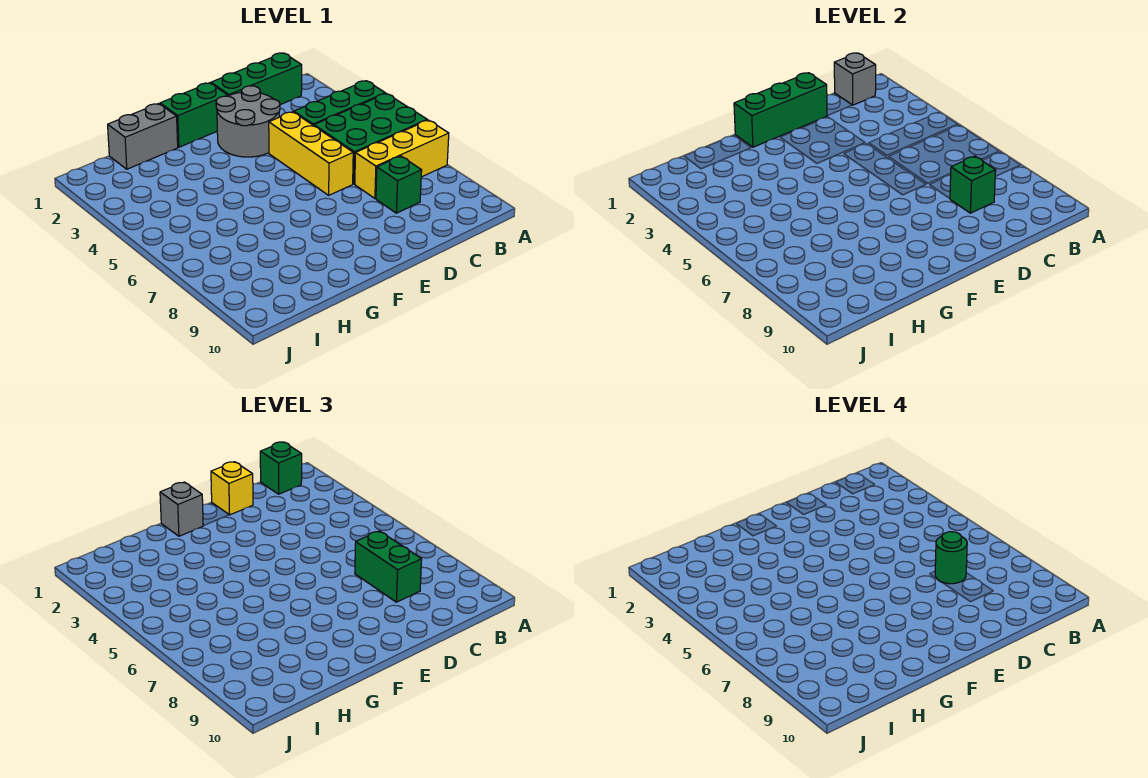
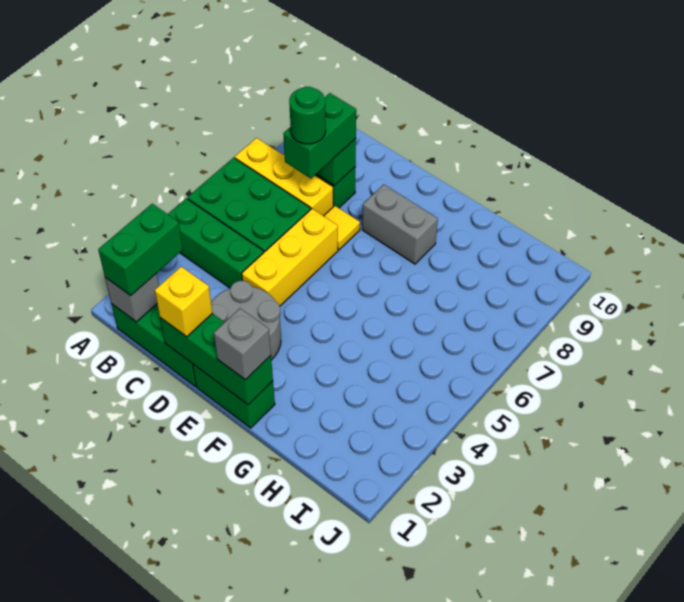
green 1x1 brick [260,442,302,494] -> green 1x2 brick [98,204,183,296]
none -> yellow 1x1 tile [324,206,360,250]
grey 1x2 brick [108,104,178,169] -> grey 1x2 brick moved to [362,184,438,264]

